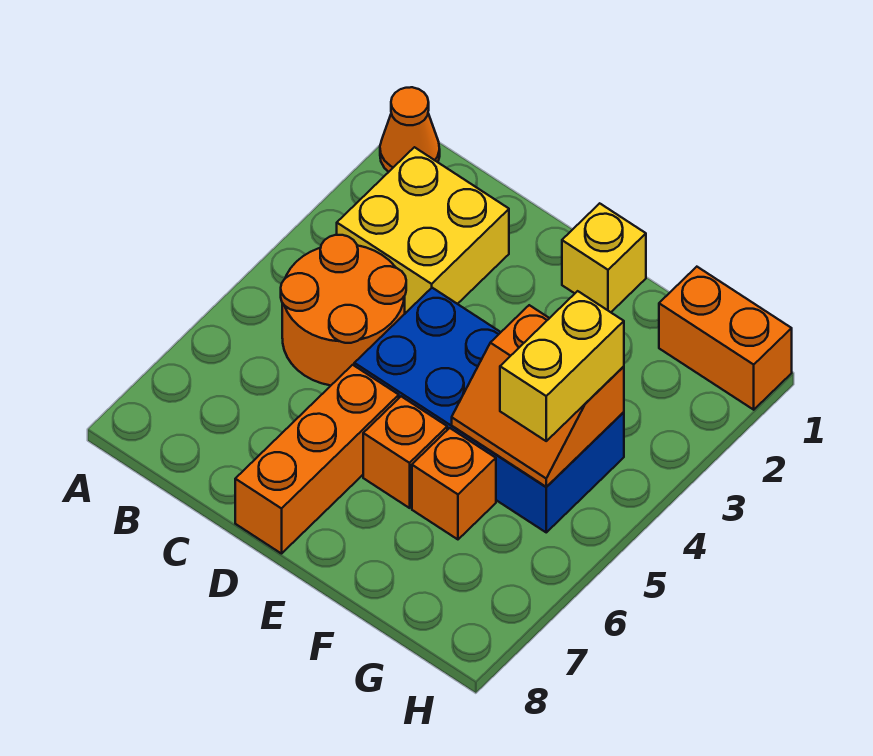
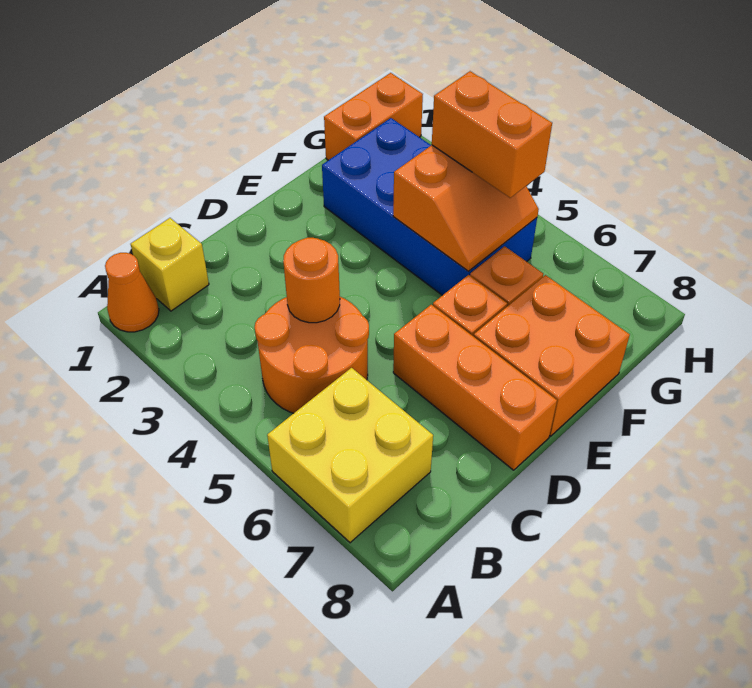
yellow 2x2 brick [337,147,509,312] -> yellow 2x2 brick moved to [267,368,433,543]
none -> orange 1x1 round brick [283,238,340,323]
blue 2x4 brick [354,288,624,532] -> blue 2x4 brick turned to [322,118,537,295]
yellow 1x1 brick [562,203,646,312] -> yellow 1x1 brick moved to [131,218,209,311]
none -> orange 2x2 brick [474,275,630,436]
yellow 1x2 brick [500,291,624,441] -> orange 1x2 brick [432,71,552,198]

